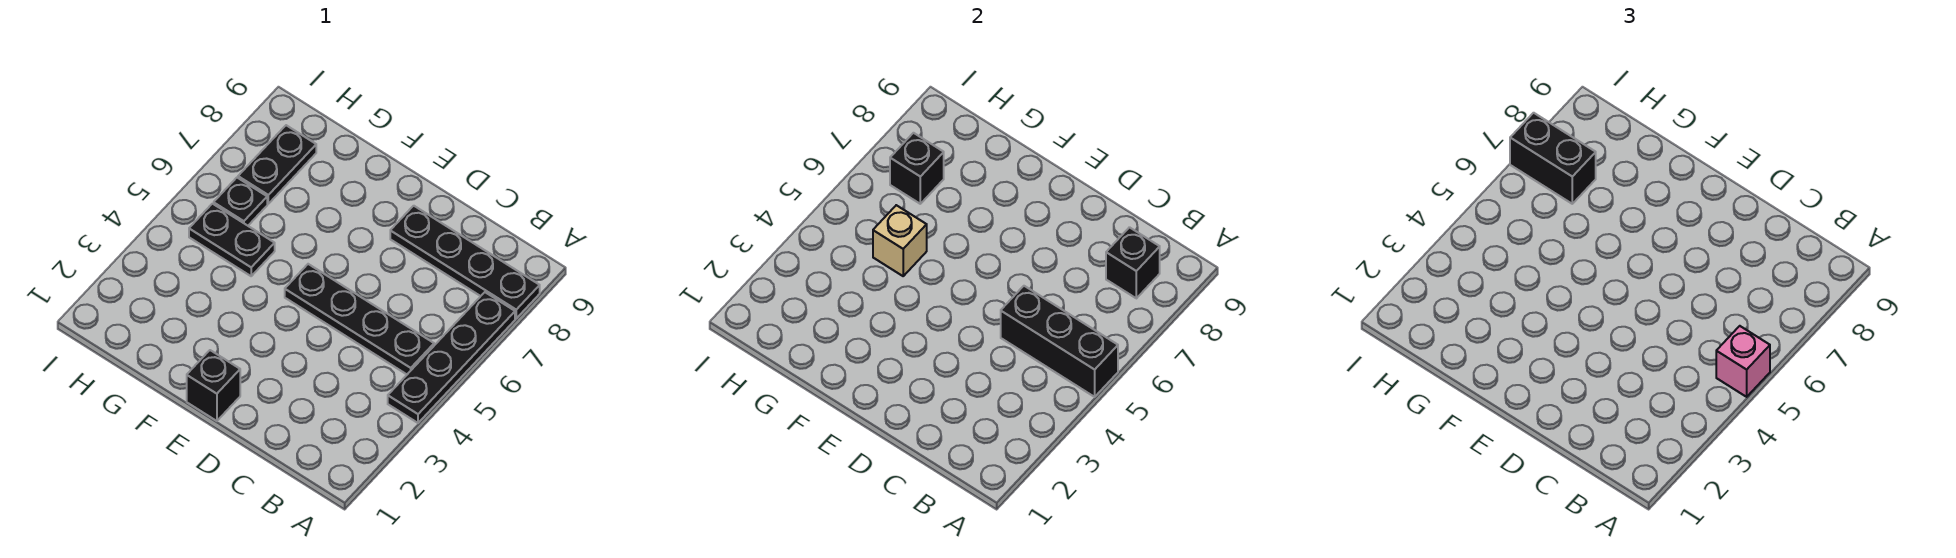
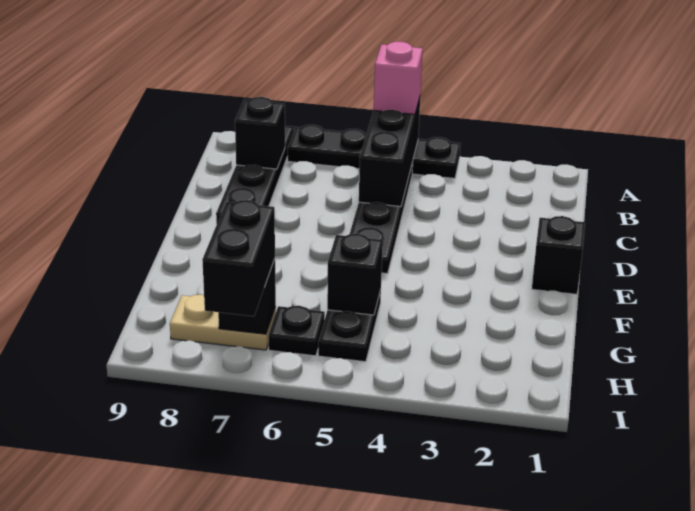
tan 1x1 brick [873,205,927,276] -> black 1x1 brick [327,234,383,315]
black 1x2 plate [238,125,316,204] -> tan 1x2 plate [170,295,276,350]

